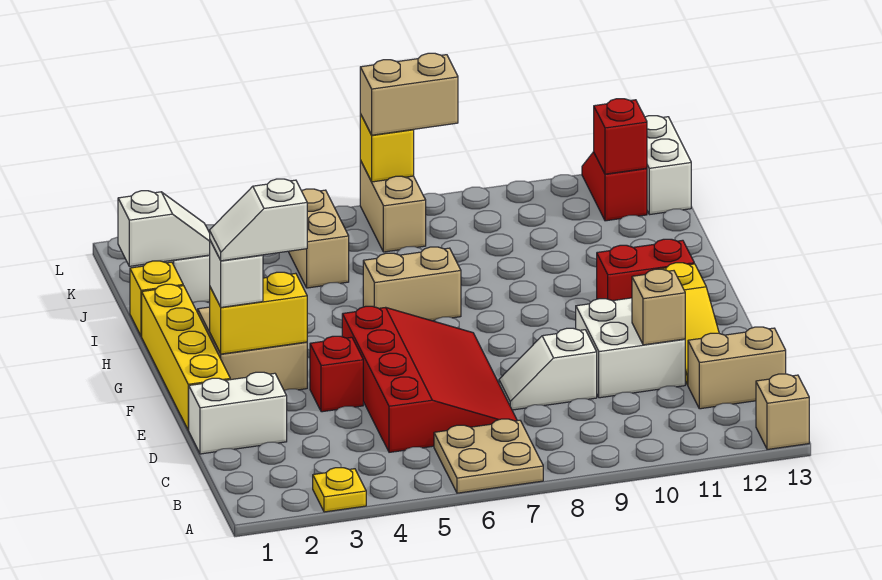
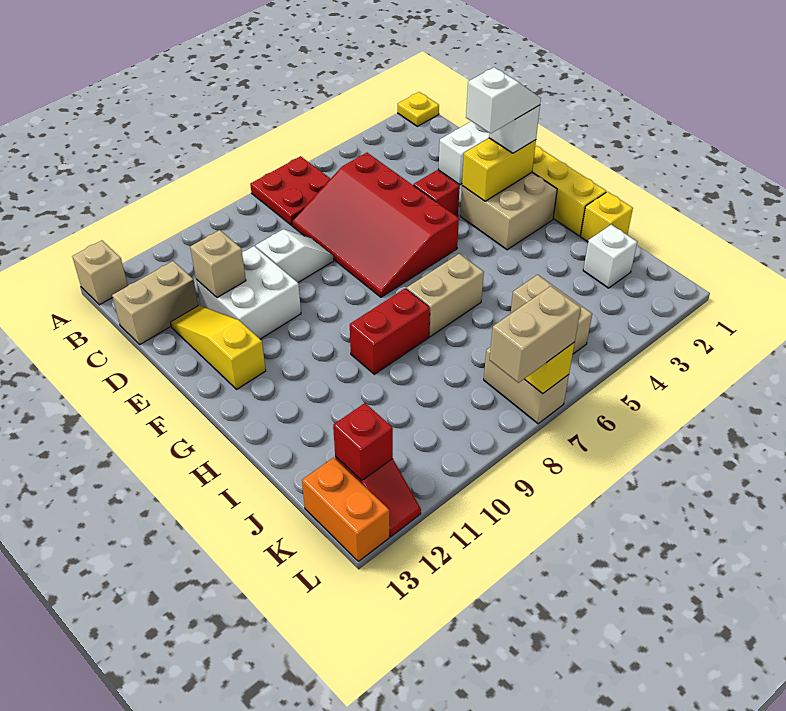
yellow 1x1 plate [313,468,366,512] -> yellow 1x1 plate moved to [398,92,439,126]
tan 2x2 plate [434,419,543,493] -> red 2x2 plate [250,156,330,225]
red 1x2 brick [597,239,694,301] -> red 1x2 brick moved to [350,288,430,374]
white 1x2 slope [118,191,210,266] -> none
white 1x2 brick [645,116,691,215] -> orange 1x2 brick [302,458,389,561]

